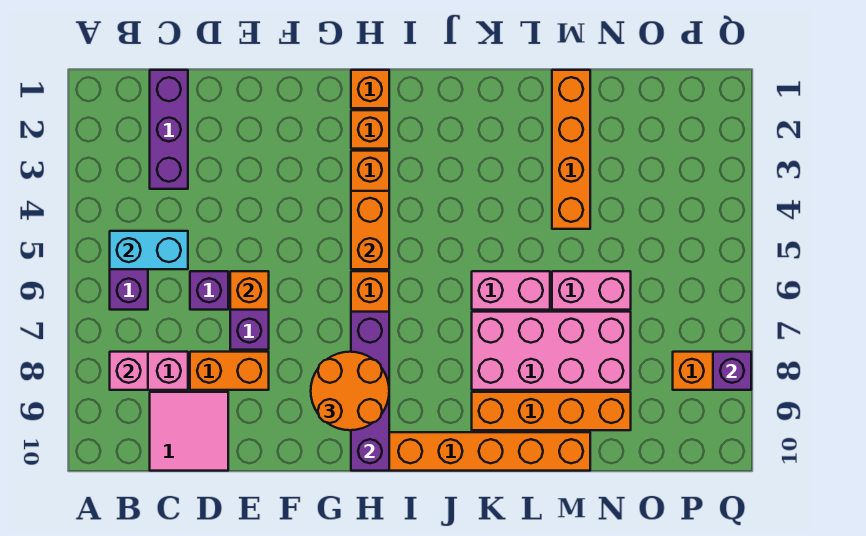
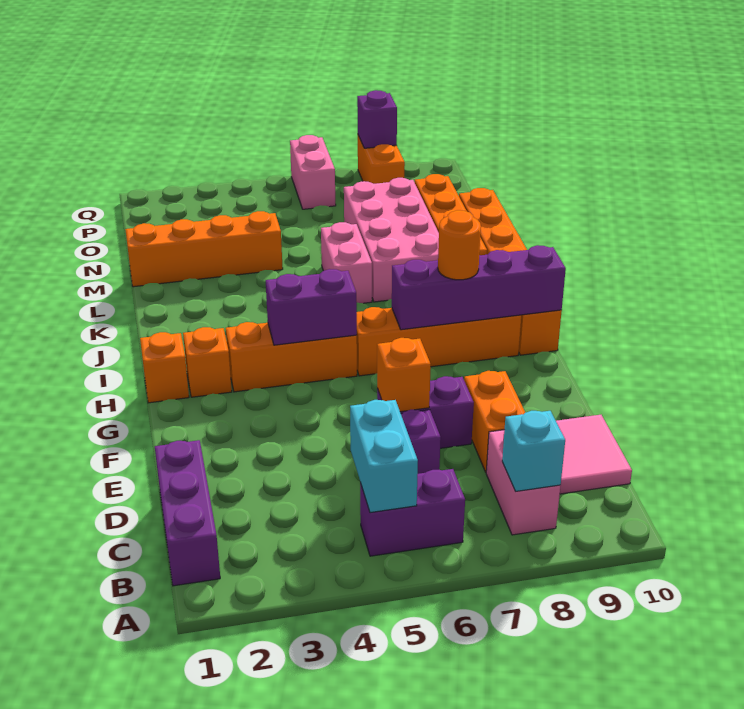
pink 1x1 brick [110,352,148,390] -> cyan 1x1 brick [502,411,565,491]
purple 1x3 brick [150,70,188,189] -> purple 1x3 brick turned to [155,440,220,586]
orange 2x2 round brick [311,352,389,430] -> orange 1x1 round brick [438,210,481,280]
orange 1x2 brick [351,191,389,269] -> purple 1x2 brick [266,269,357,345]
pink 1x2 brick [552,271,631,310] -> pink 1x2 brick moved to [290,135,336,209]

